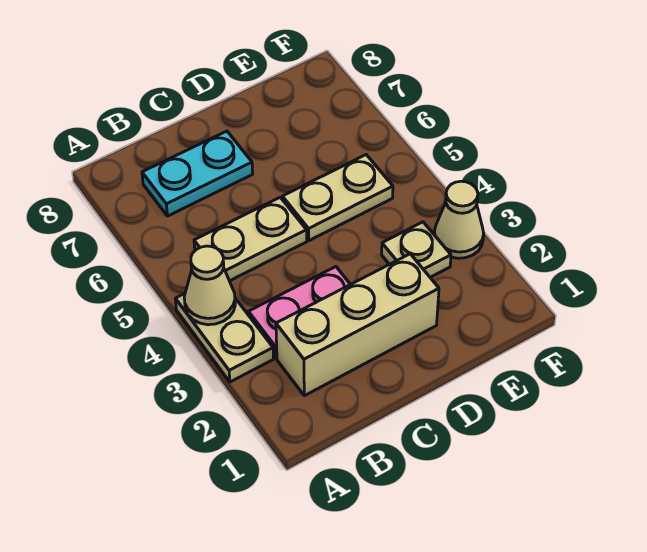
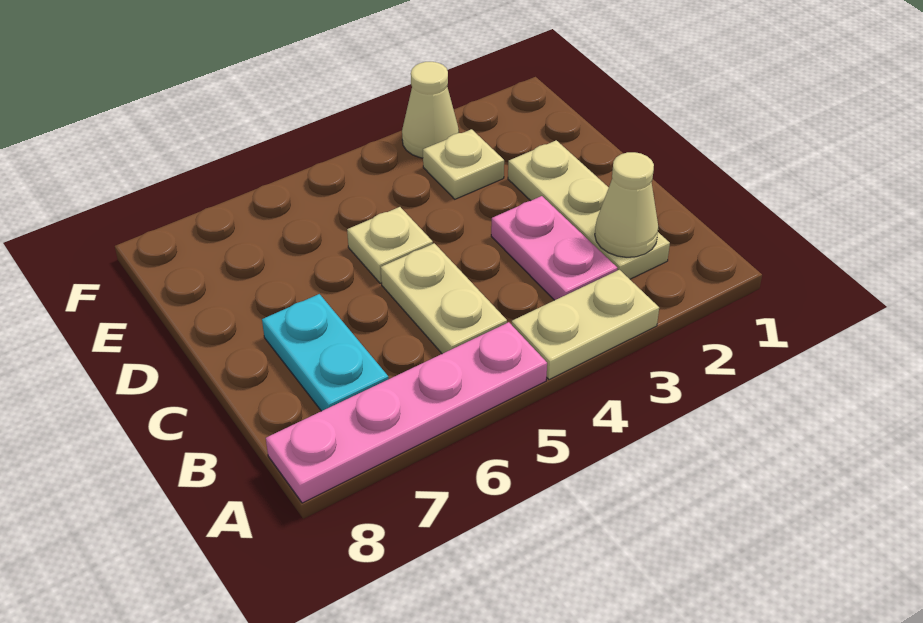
tan 1x1 cone [184,246,235,325] -> tan 1x1 cone moved to [595,152,658,257]
none -> pink 1x4 plate [266,322,547,503]
tan 1x3 brick [276,254,439,396] -> tan 1x3 plate [508,140,670,279]
tan 1x2 plate [282,155,393,241] -> tan 1x1 plate [347,207,433,283]

